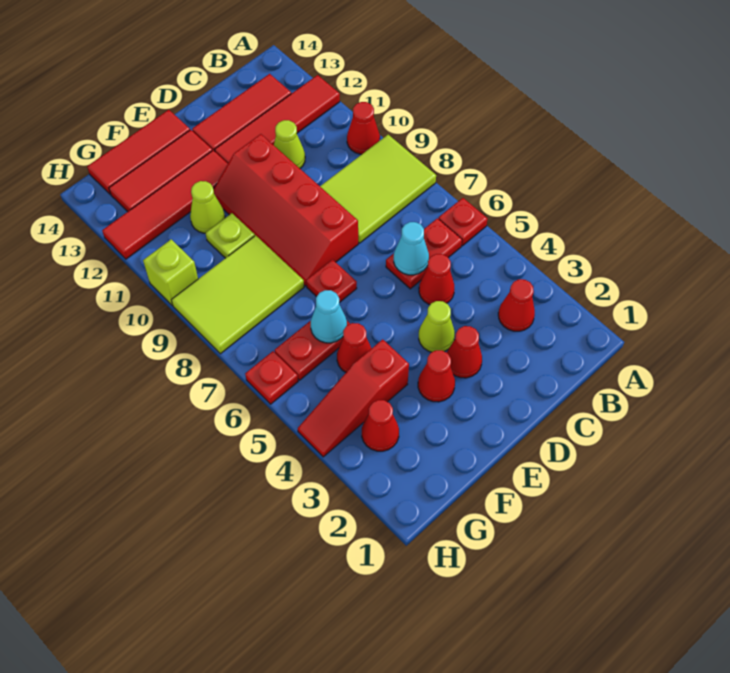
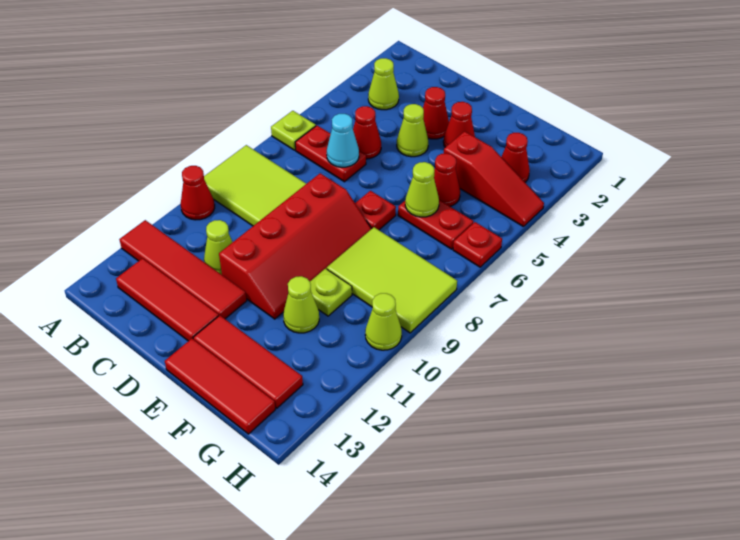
red 1x1 plate [439,198,488,246] -> lime 1x1 plate [271,111,316,150]
red 1x1 cone [498,279,535,331] -> lime 1x1 cone [368,58,399,110]
red 1x4 tile [102,150,228,259] -> none
cyan 1x1 cone [311,290,347,343] -> lime 1x1 cone [405,162,439,217]
lime 1x1 brick [143,239,198,305] -> lime 1x1 cone [365,293,402,350]

